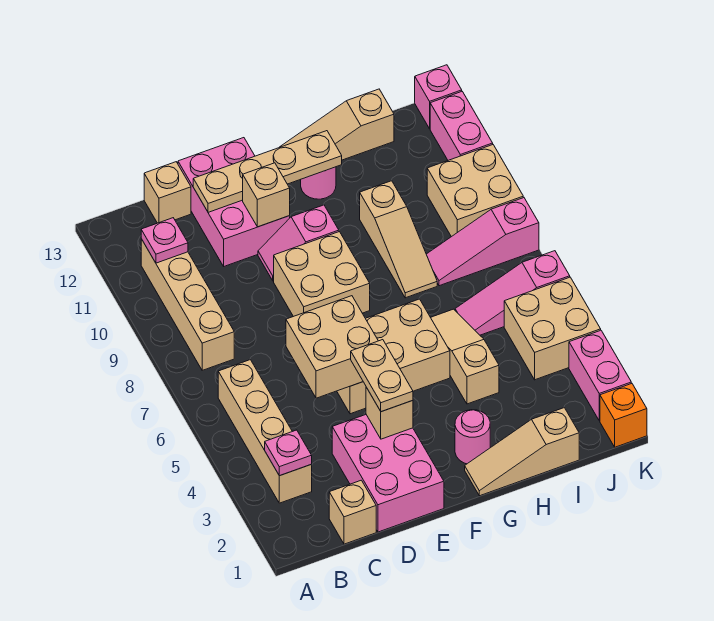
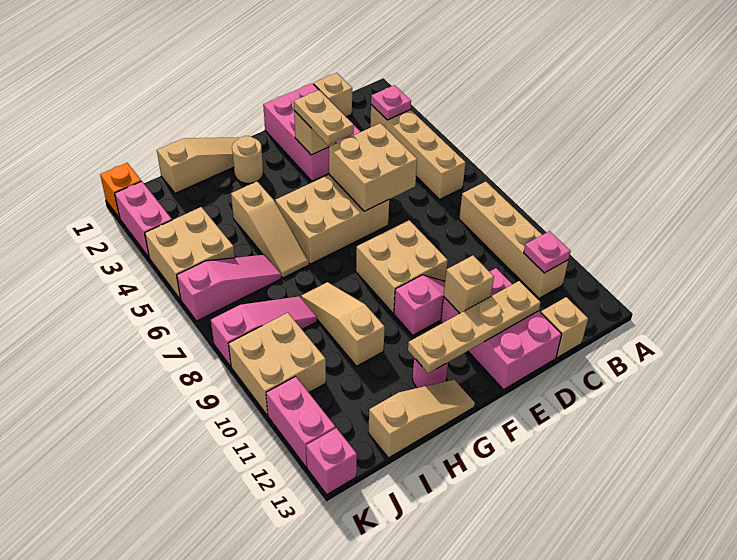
pink 1x1 round brick [455,410,490,464] -> tan 1x1 round brick [232,136,263,183]

